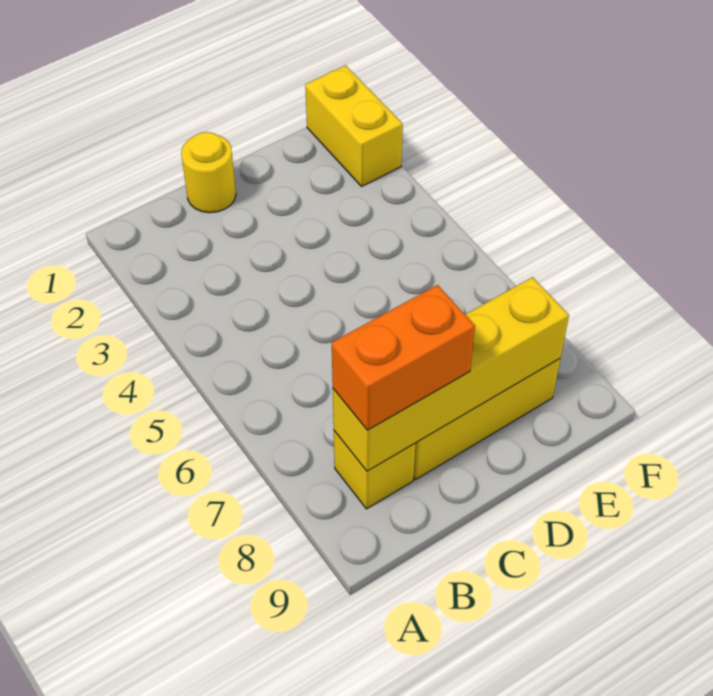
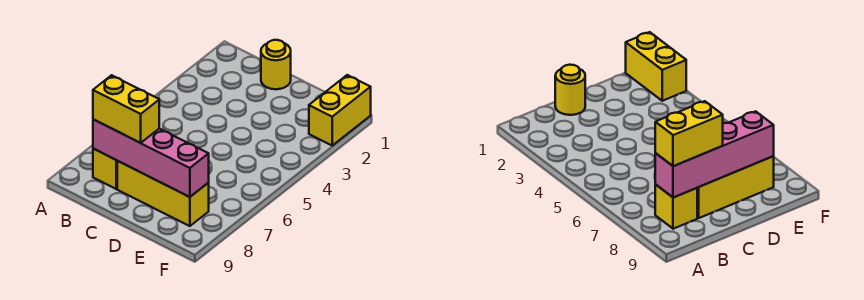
yellow 1x4 brick [333,277,569,471] -> pink 1x4 brick [93,119,209,197]
orange 1x2 brick [332,285,475,430] -> yellow 1x2 brick [93,75,159,143]

